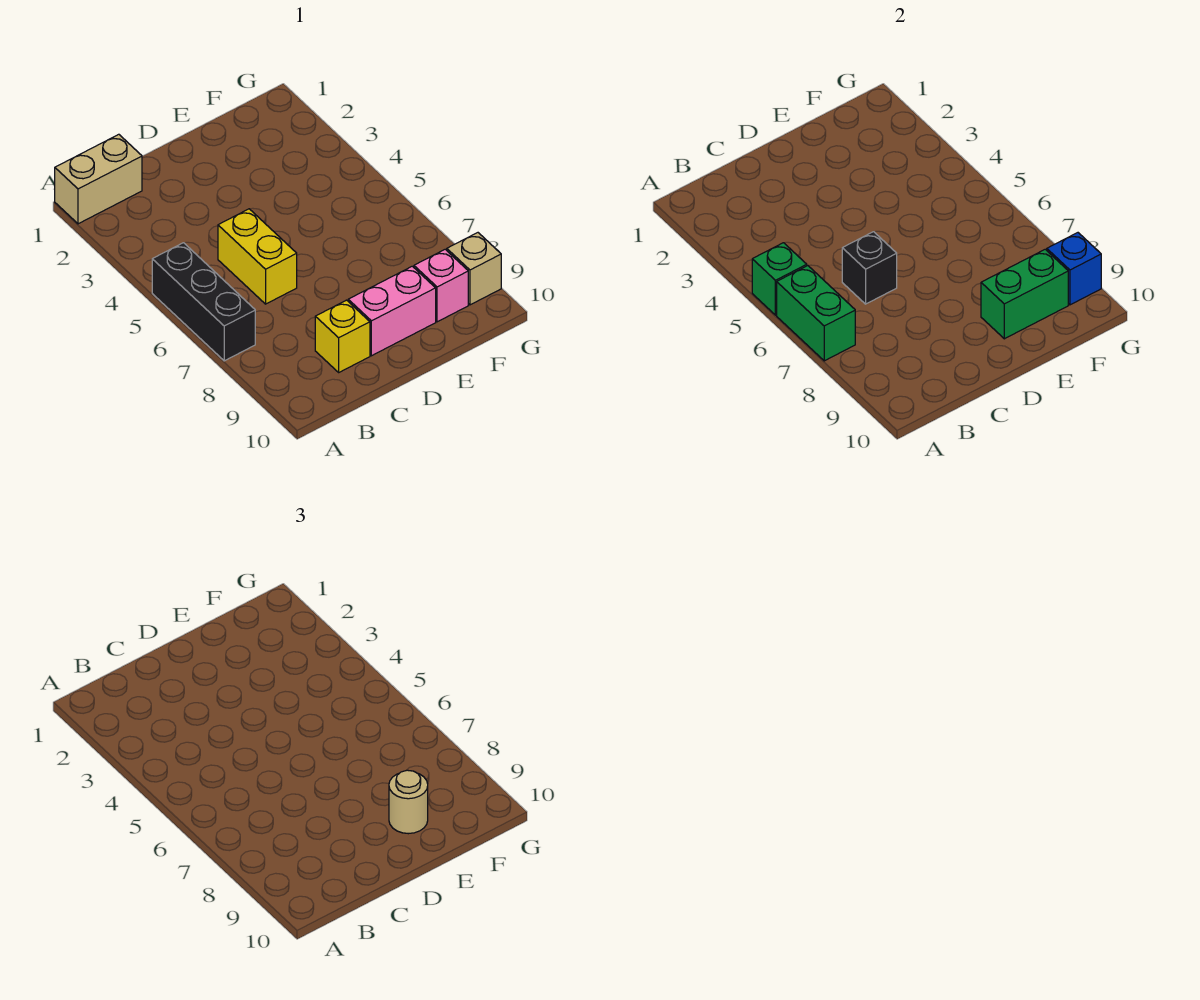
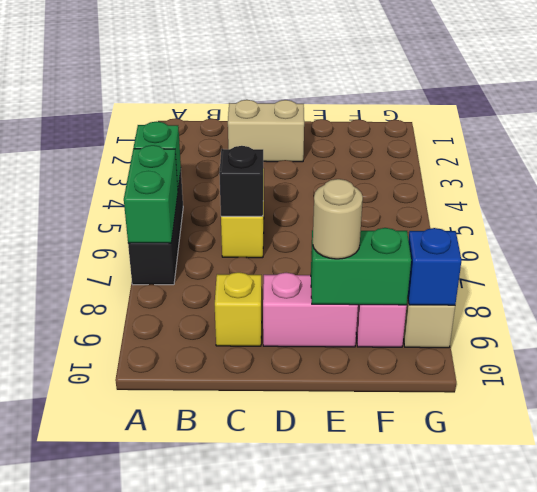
tan 1x2 brick [55,134,142,224] -> tan 1x2 brick moved to [228,100,304,162]

